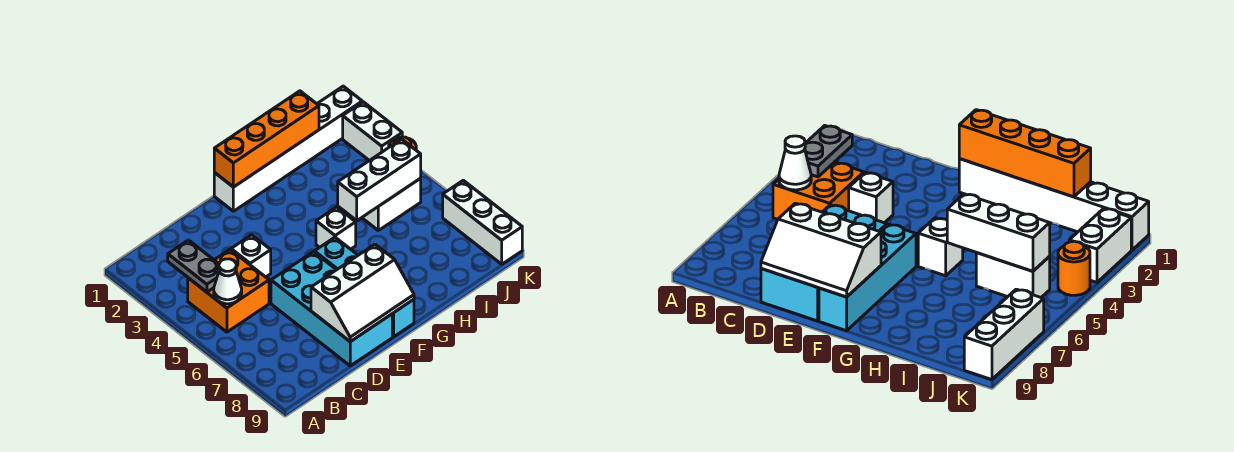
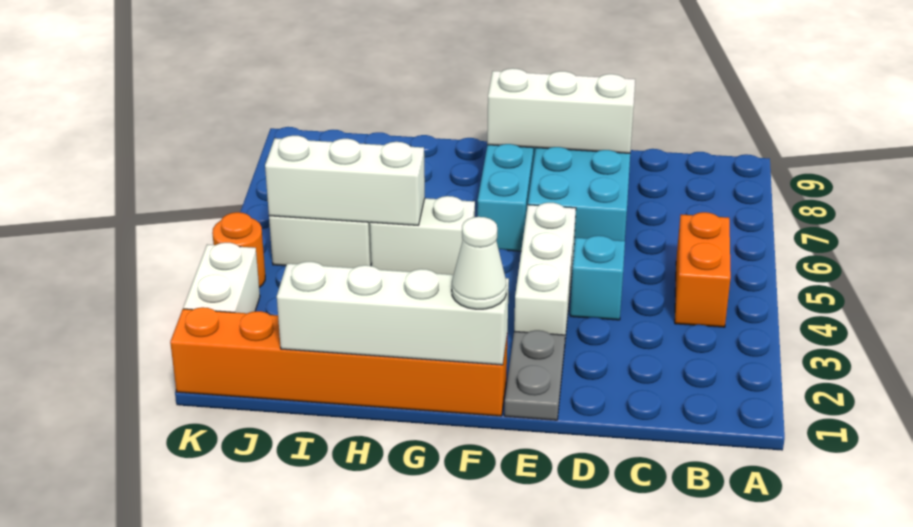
grey 1x2 plate [168,240,219,292] -> grey 1x2 plate moved to [504,330,565,420]
orange 2x2 brick [188,250,269,332] -> orange 1x2 brick [675,212,731,327]
white 1x1 cone [214,259,242,304] -> white 1x1 cone moved to [452,217,507,309]
white 1x1 brick [231,235,271,277] -> cyan 1x1 brick [570,236,625,320]
white 1x6 brick [214,86,362,211] -> orange 1x6 brick [170,307,508,416]
orange 1x4 brick [214,91,319,187] -> white 1x4 brick [277,262,509,365]
white 1x1 brick [316,207,356,249] -> white 1x2 brick [370,196,475,275]
white 1x3 brick [443,180,522,264] -> white 1x3 brick moved to [514,203,576,348]

